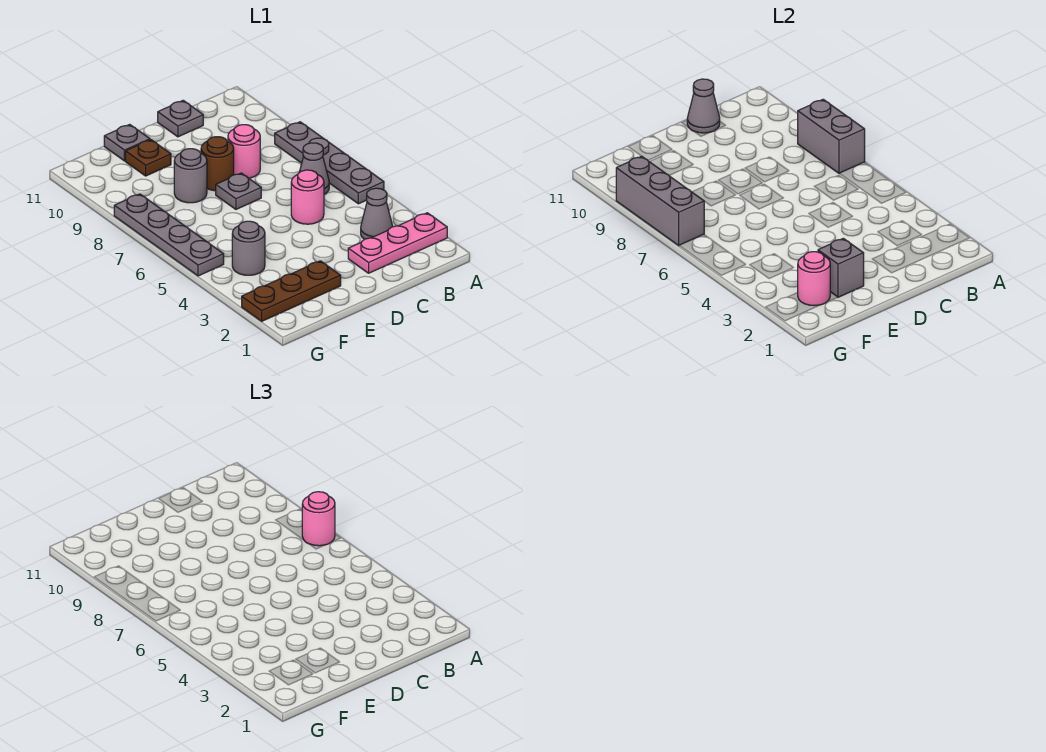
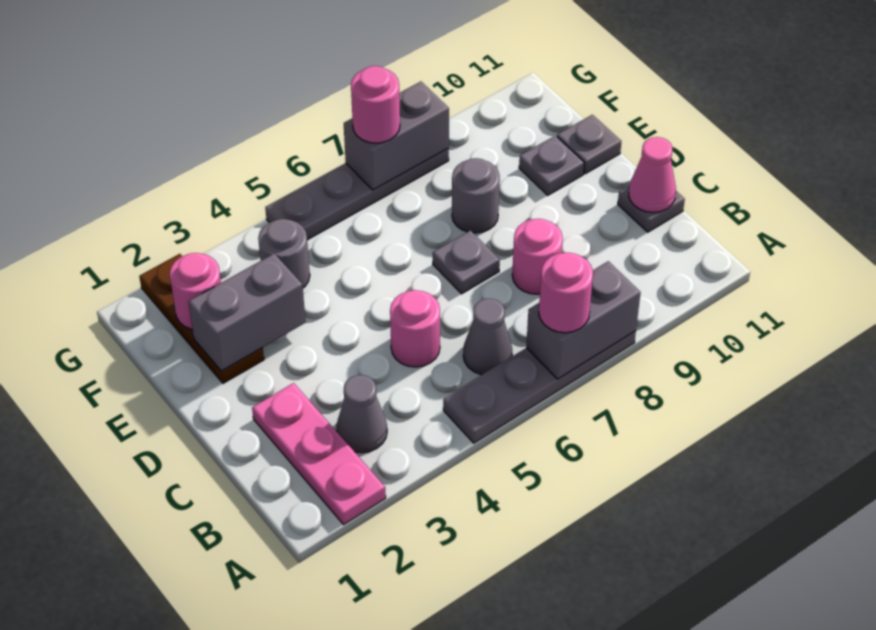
grey 1x1 cone [687,79,720,133] -> pink 1x1 cone [629,137,676,213]
brown 1x1 round brick [201,137,234,191] -> none
grey 1x1 brick [818,238,864,297] -> grey 1x2 brick [188,254,306,371]
brown 1x1 plate [125,140,171,176] -> grey 1x1 plate [519,136,584,195]
grey 1x3 brick [616,156,704,245] -> grey 1x2 brick [344,82,449,190]
none -> pink 1x1 round brick [351,66,400,143]

